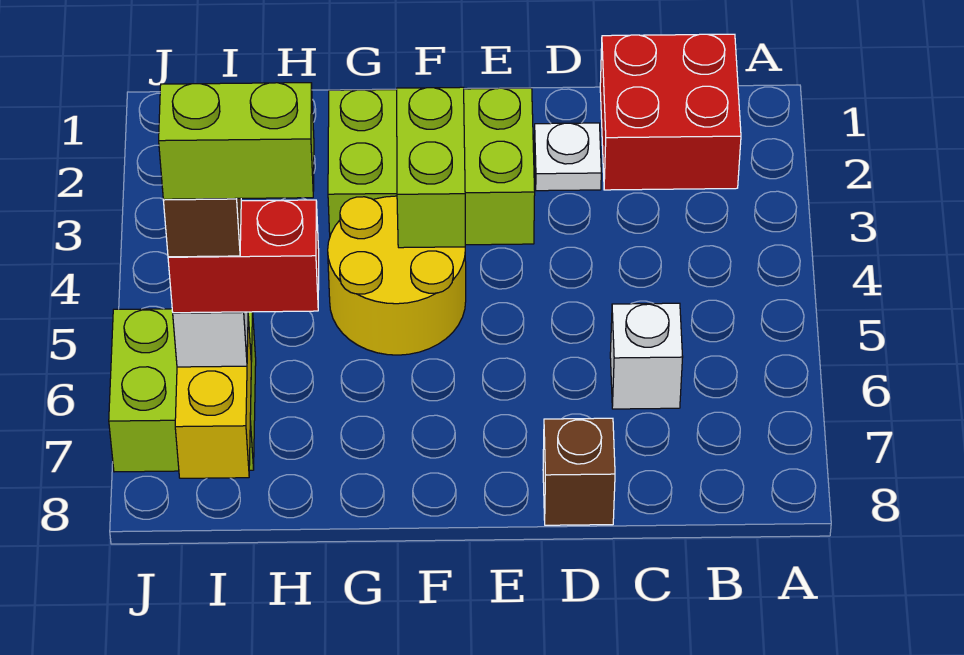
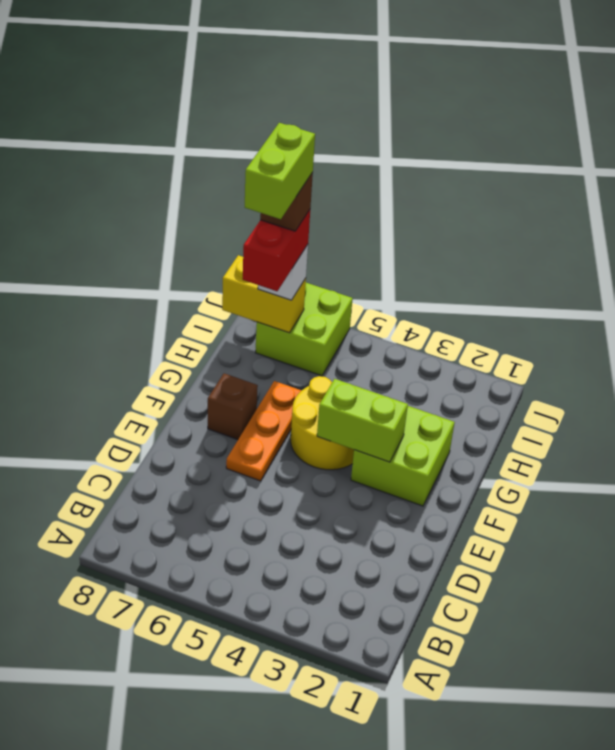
red 2x2 brick [600,34,741,190] -> none
white 1x1 brick [610,303,683,409] -> none
white 1x1 plate [534,123,601,191] -> none
brown 1x1 brick [543,418,615,525] -> brown 1x1 brick moved to [208,373,258,440]
lime 2x3 brick [328,88,535,245] -> lime 2x2 brick [351,406,455,506]
none -> orange 1x3 plate [226,381,302,481]

